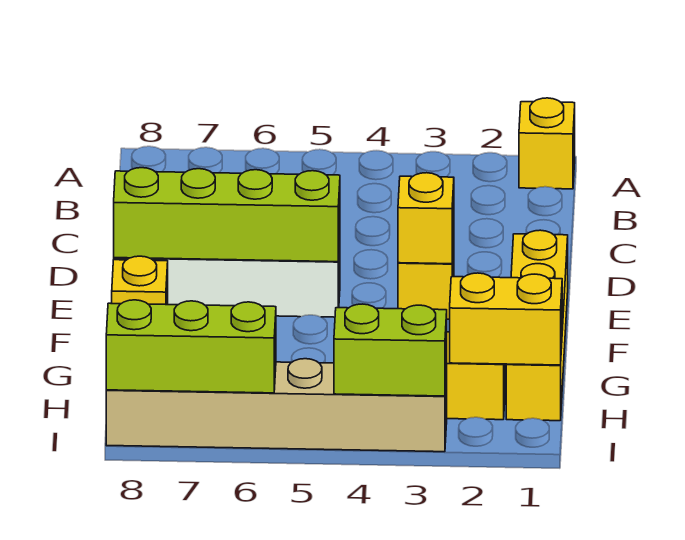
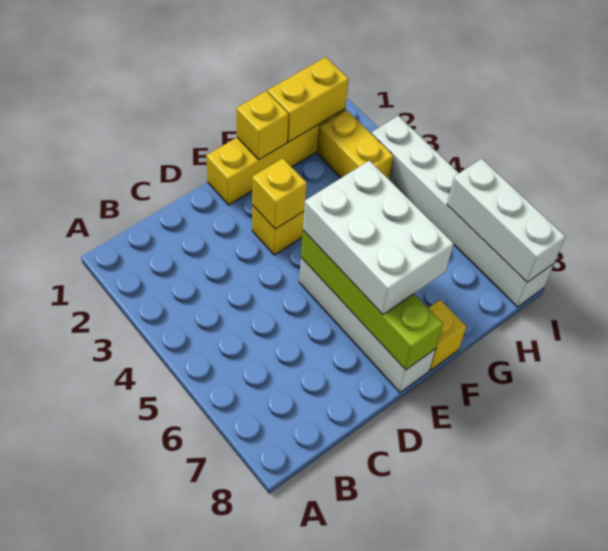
yellow 1x1 brick [519,98,575,189] -> yellow 1x1 brick moved to [236,91,289,160]
none -> white 2x3 brick [303,161,453,315]
yellow 1x2 brick [450,273,562,365] -> yellow 1x2 brick turned to [267,57,348,142]
tan 1x6 brick [106,359,447,452] -> white 1x6 brick [371,116,554,307]
lime 1x2 brick [334,304,447,396] -> none
lime 1x3 brick [106,300,276,393] -> white 1x3 brick [447,159,565,282]

